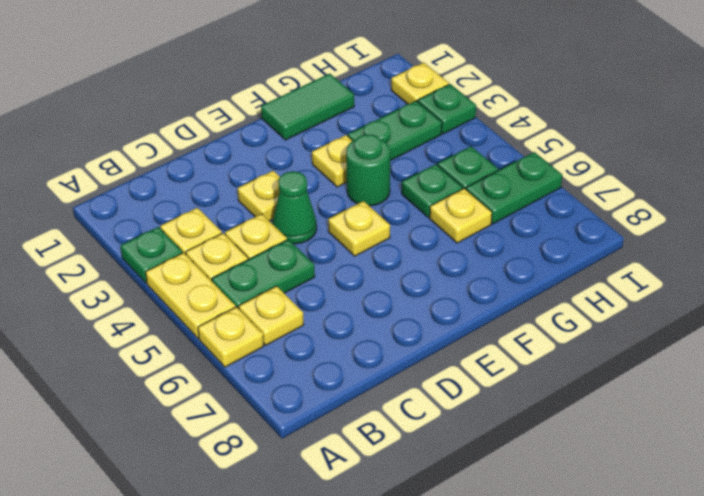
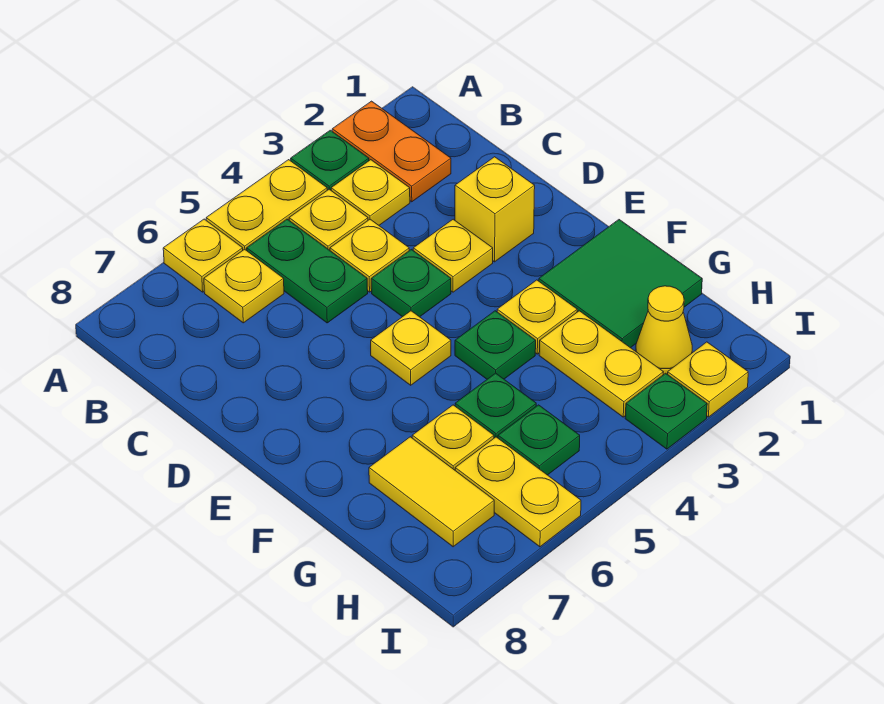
none -> orange 1x2 plate [332,101,451,202]
none -> yellow 1x1 brick [455,157,535,262]
green 1x1 cone [272,171,317,244] -> green 1x1 plate [371,249,451,317]
green 1x2 tile [261,74,354,140] -> green 2x2 tile [539,220,702,348]
green 1x1 round brick [346,134,390,206] -> green 1x1 plate [455,311,536,379]
green 1x2 plate [348,101,442,161] -> yellow 1x2 plate [539,311,663,417]
none -> yellow 1x2 tile [369,437,494,547]
none -> yellow 1x1 cone [636,286,692,375]
green 1x2 plate [466,152,562,224] -> yellow 1x2 plate [455,437,581,547]

